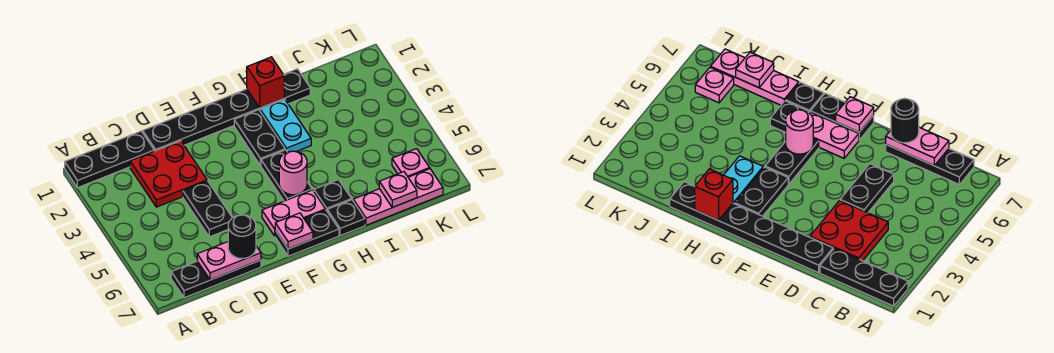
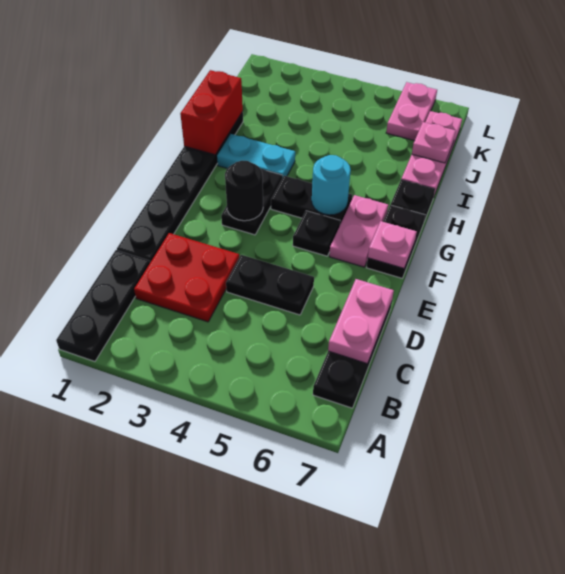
black 1x1 round brick [228,215,256,258] -> black 1x1 round brick moved to [225,161,263,221]
black 1x2 plate [234,110,285,166] -> black 1x2 plate turned to [221,169,282,235]
pink 1x1 round brick [279,151,307,195] -> cyan 1x1 round brick [312,155,351,215]
red 1x1 brick [247,57,284,108] -> red 1x2 brick [180,70,243,155]
black 1x1 plate [314,180,351,210] -> black 1x1 plate moved to [293,211,340,256]
pink 1x1 plate [392,149,430,177] -> pink 1x2 plate [386,82,437,141]

